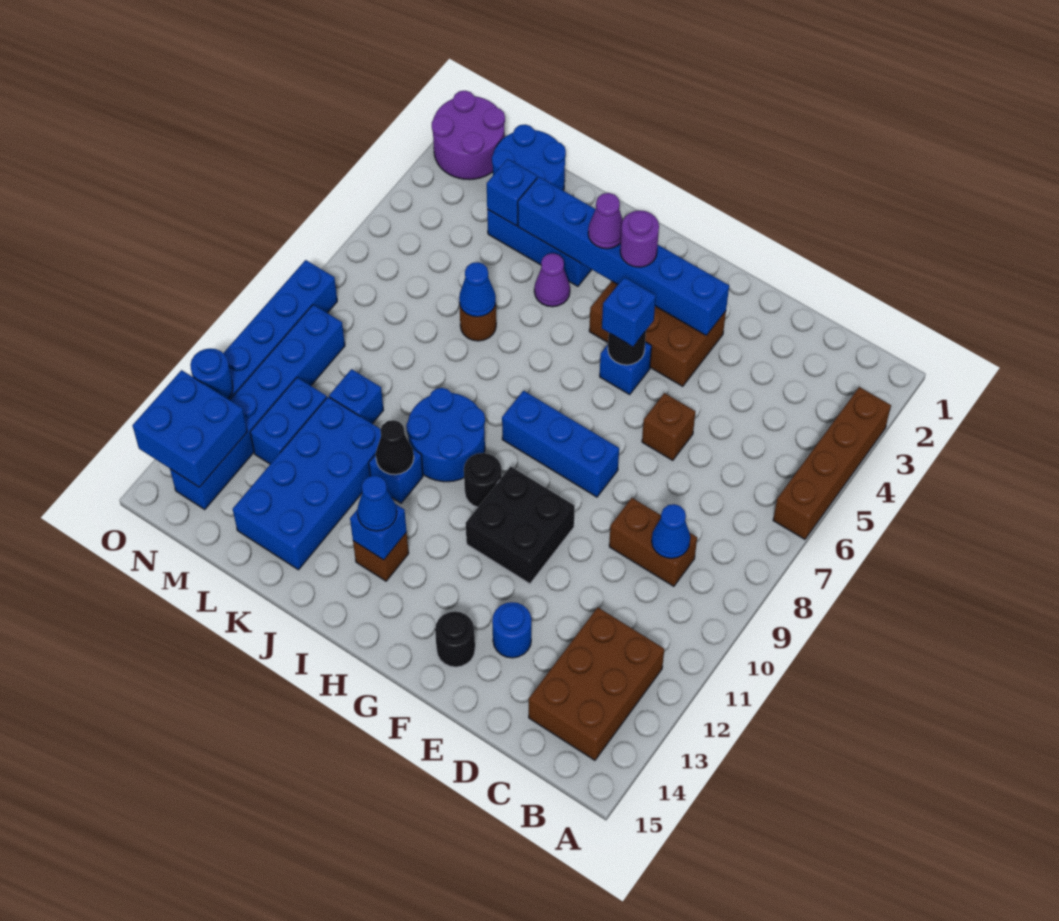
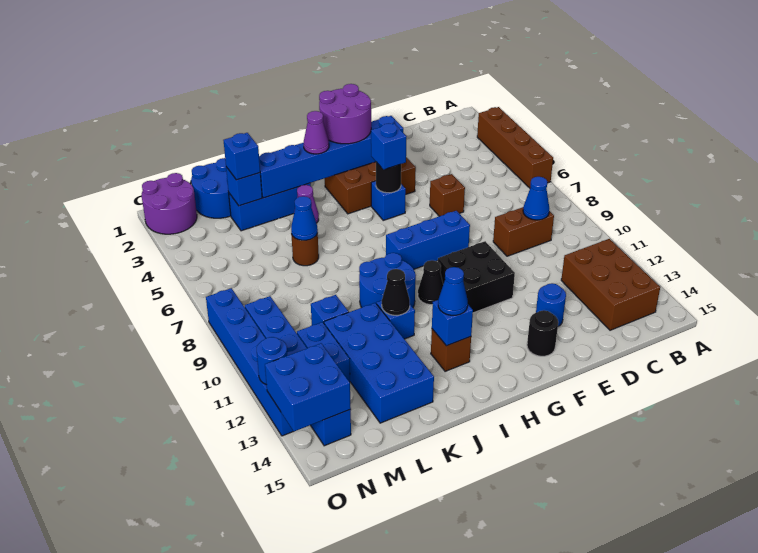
purple 1x1 round brick [620,210,659,267] -> purple 2x2 round brick [319,84,371,144]
black 1x1 round brick [464,453,502,507] -> black 1x1 cone [418,260,443,305]
none -> blue 1x1 brick [223,133,260,180]

